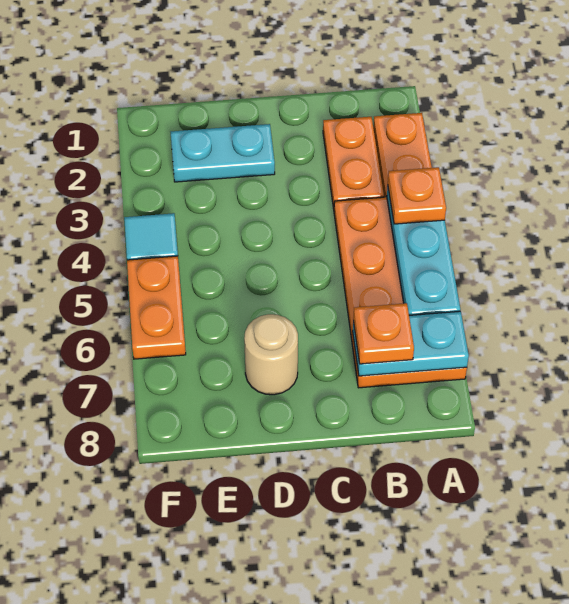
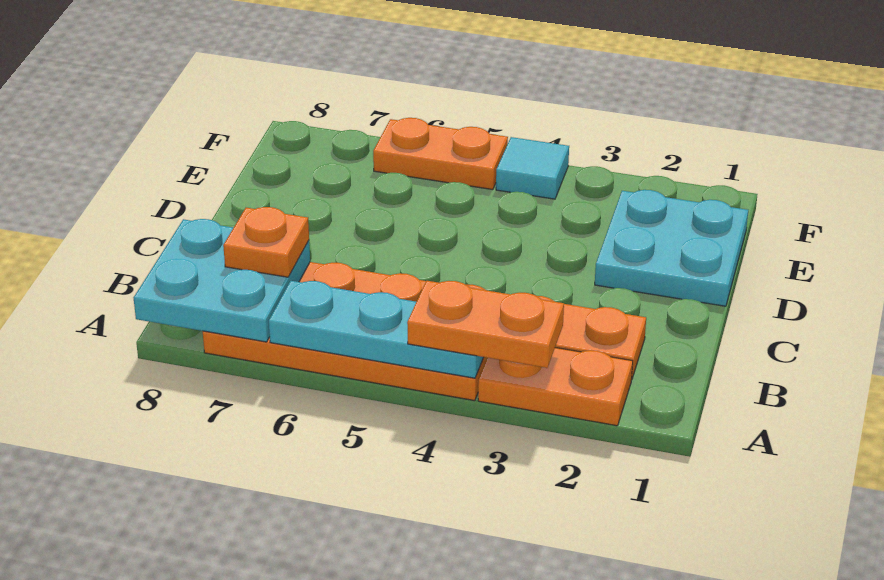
orange 1x1 plate [388,167,446,224] -> orange 1x2 plate [407,281,564,368]
cyan 1x2 plate [353,311,469,376] -> cyan 2x2 plate [134,219,310,342]
cyan 1x2 plate [171,124,275,182] -> cyan 2x2 plate [595,190,748,306]
tan 1x1 round brick [244,314,298,395] -> none

